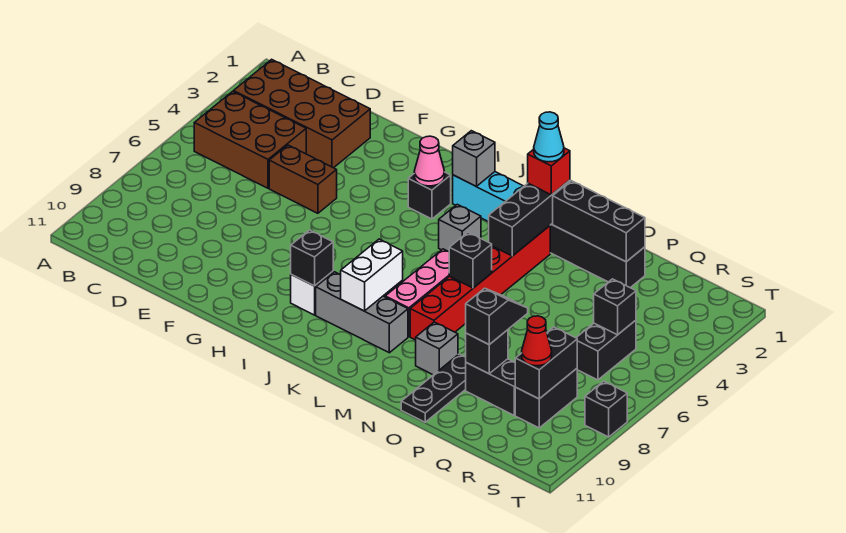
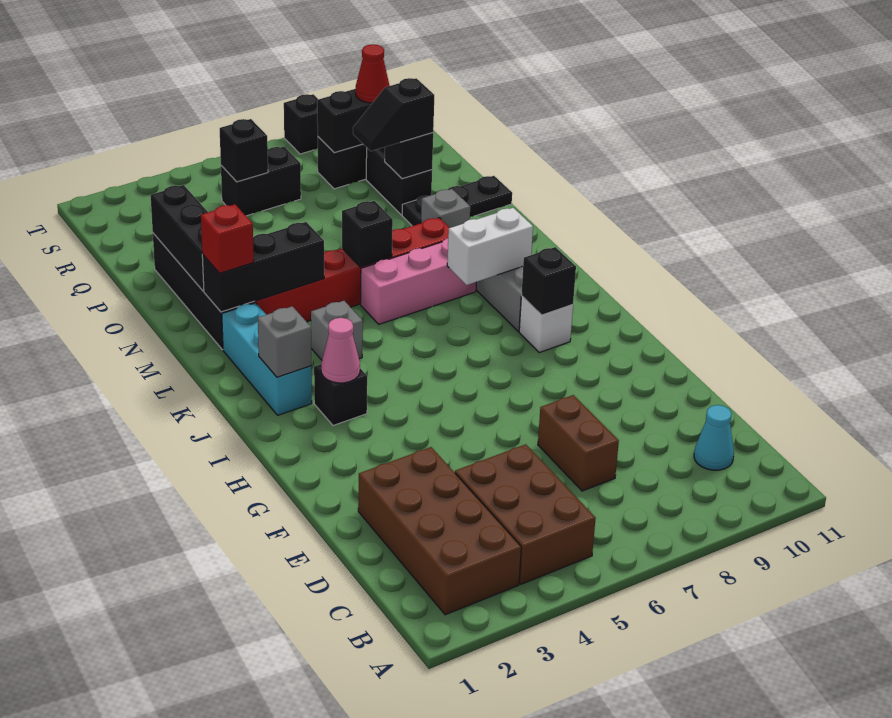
brown 1x2 brick [269,145,337,213] -> brown 1x2 brick moved to [538,395,619,491]
cyan 1x1 cone [534,112,564,162] -> cyan 1x1 cone moved to [694,405,734,470]

